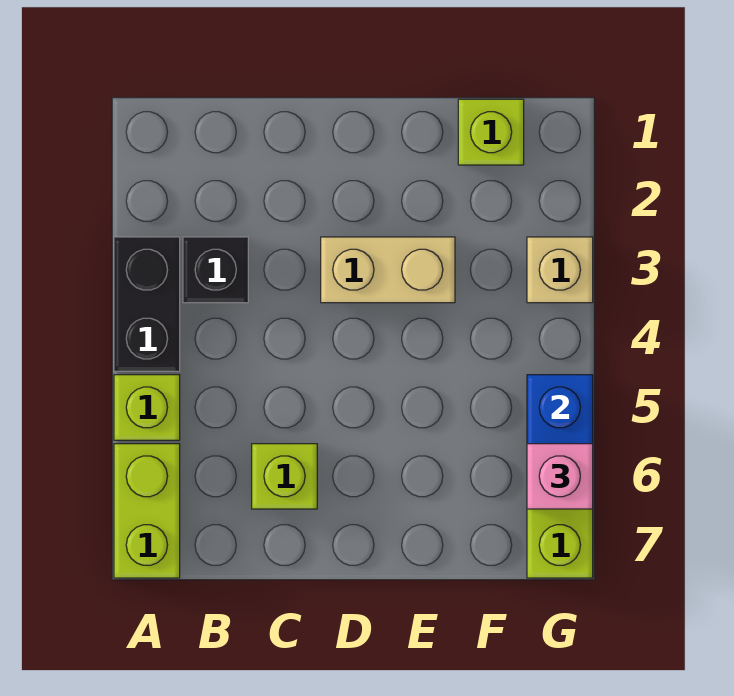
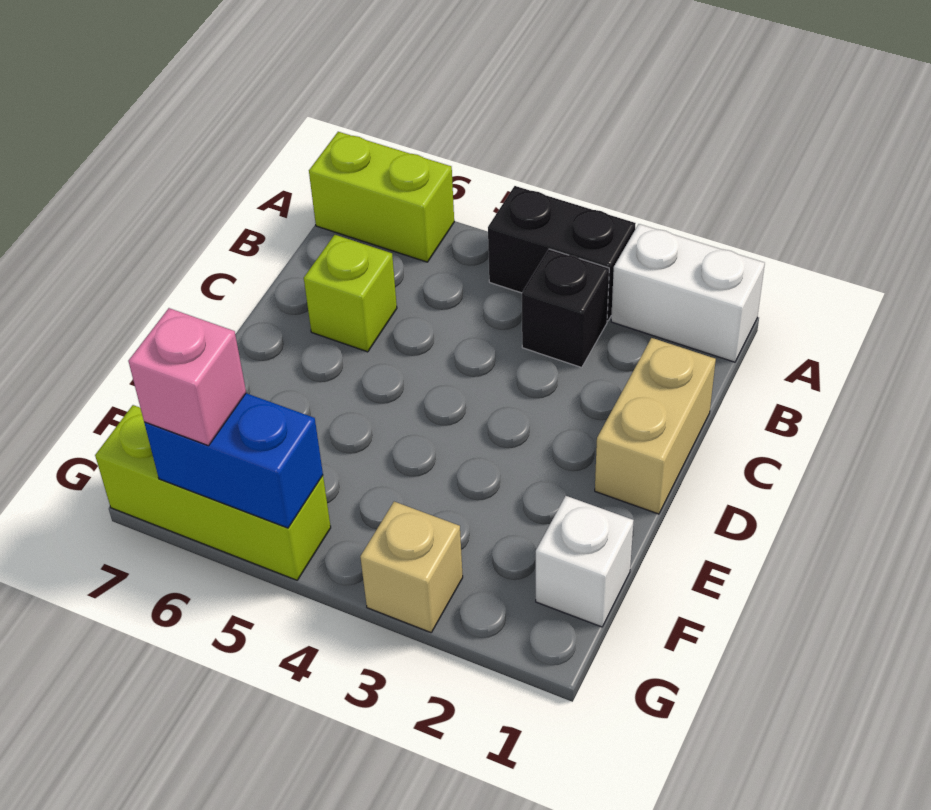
none -> white 1x2 brick [611,224,765,362]
lime 1x1 brick [114,375,180,440] -> none
tan 1x2 brick [321,237,455,303] -> tan 1x2 brick moved to [595,338,716,514]
lime 1x1 brick [458,99,524,165] -> white 1x1 brick [536,496,634,627]

